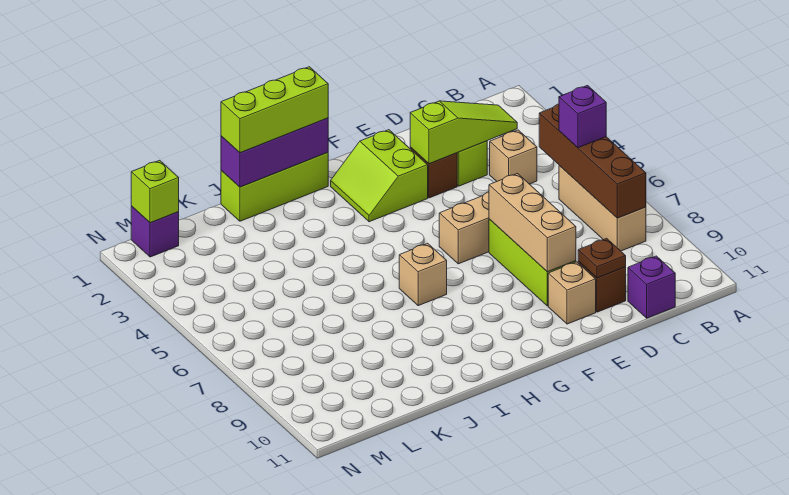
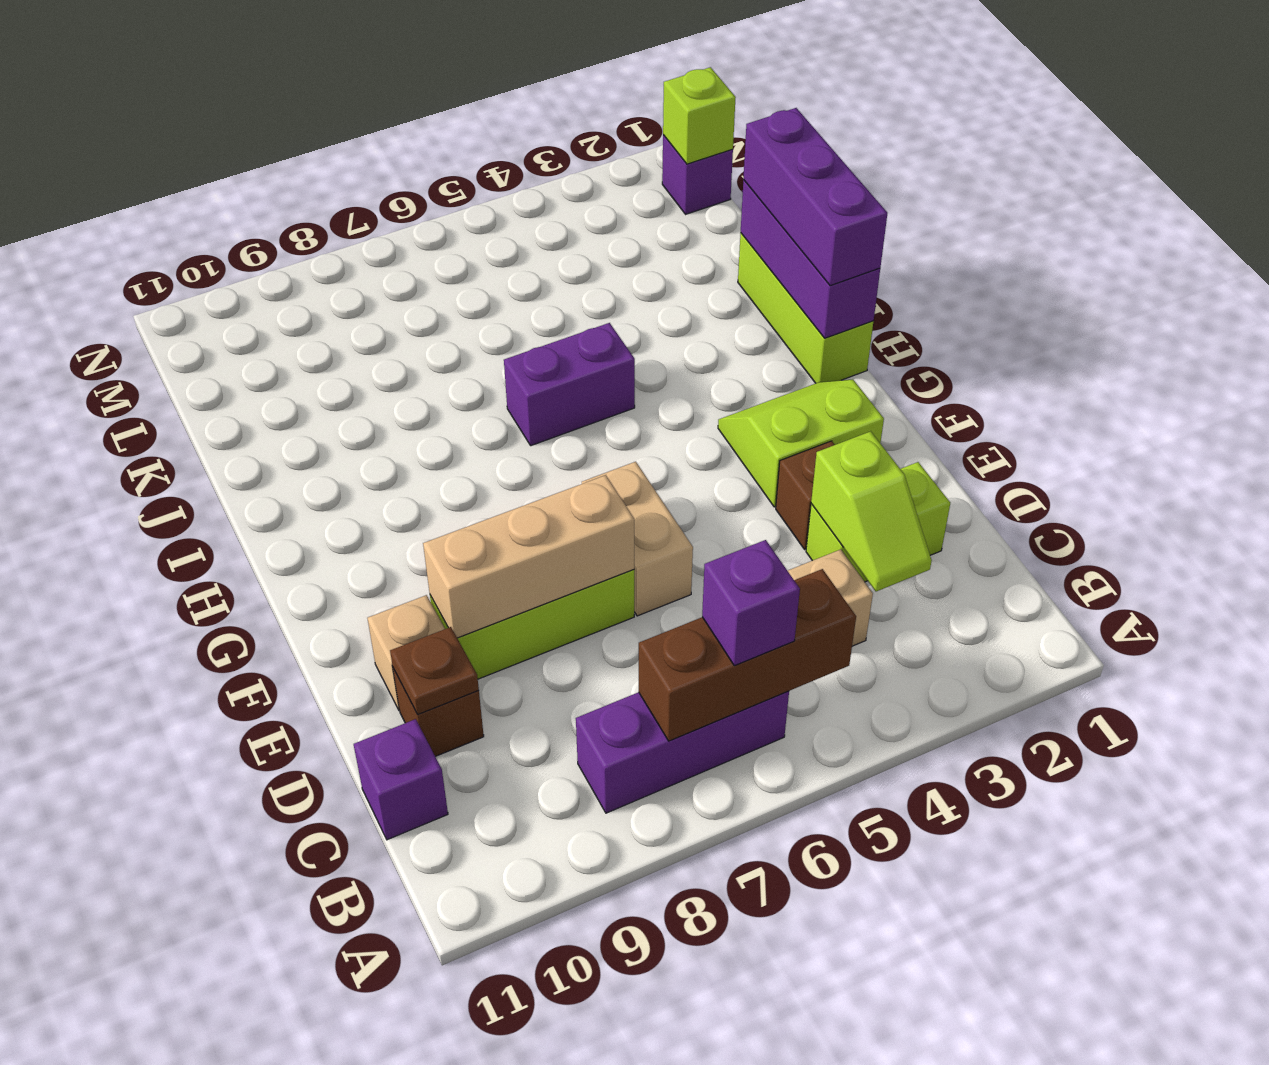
brown 1x4 brick [539,104,646,218] -> brown 1x3 brick [639,569,856,741]
tan 1x3 brick [559,166,646,251] -> purple 1x3 brick [576,691,789,813]
lime 1x3 slope [410,101,517,164] -> lime 1x2 slope [811,431,932,591]
lime 1x3 brick [221,67,328,153] -> purple 1x3 brick [743,108,887,286]
tan 1x1 brick [399,243,447,306] -> none
none -> purple 1x2 brick [504,323,635,446]

